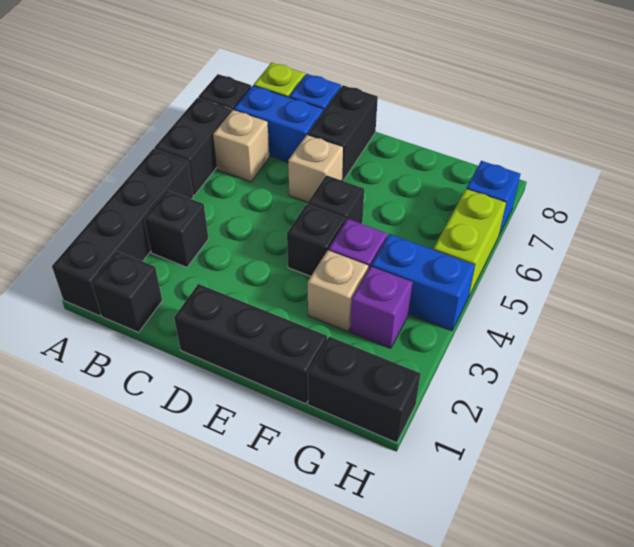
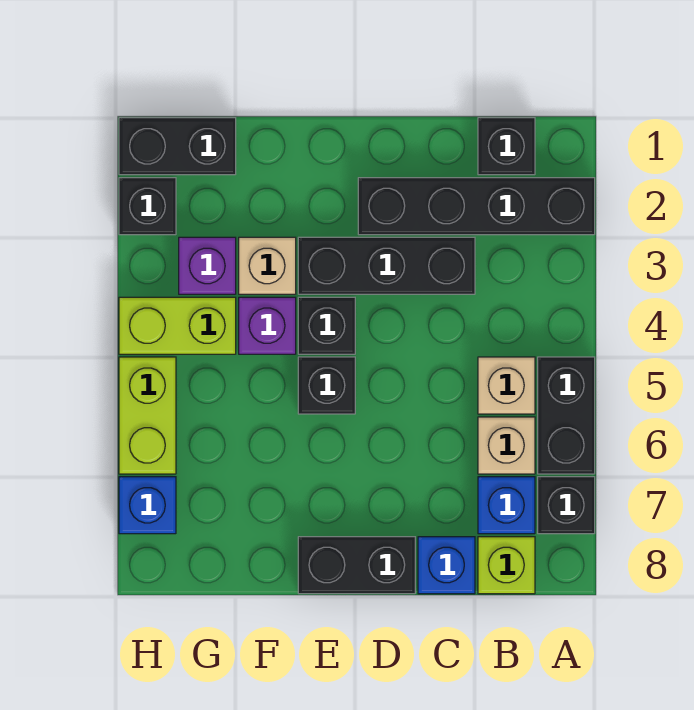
black 1x4 brick [52,149,194,316] -> black 1x4 brick turned to [358,178,595,235]
black 1x1 brick [144,190,208,267] -> black 1x1 brick moved to [119,178,176,235]
blue 1x2 brick [234,86,323,162] -> blue 1x1 brick [478,477,535,534]
black 1x3 brick [174,284,327,404] -> black 1x3 brick moved to [298,237,475,294]
tan 1x1 brick [288,135,343,202] -> tan 1x1 brick moved to [478,357,535,414]
black 1x2 brick [308,85,378,181] -> black 1x2 brick turned to [298,537,415,594]
blue 1x2 brick [371,234,475,331] -> lime 1x2 brick [119,297,236,354]

